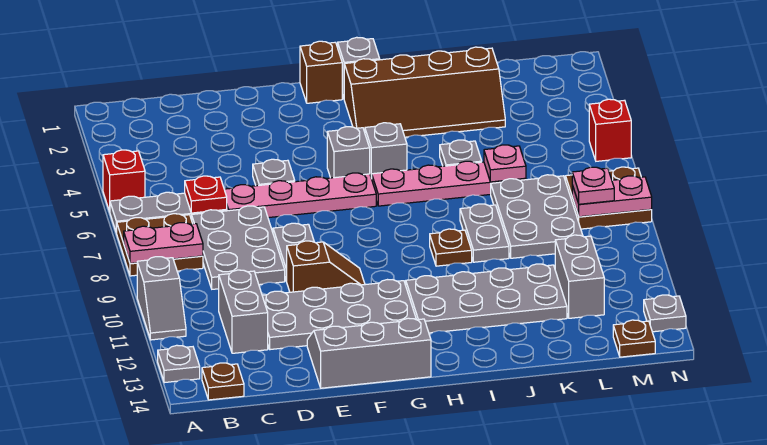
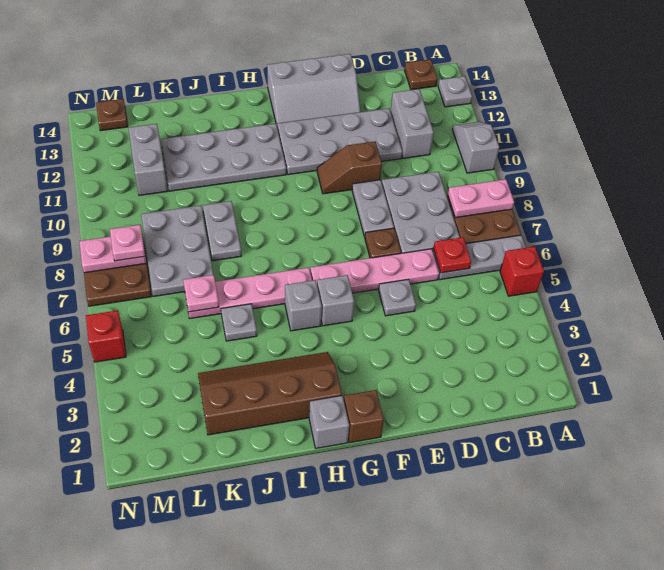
brown 1x1 plate [430,229,472,266] -> brown 1x1 plate moved to [365,228,401,258]
grey 1x1 plate [644,295,686,332] -> none

